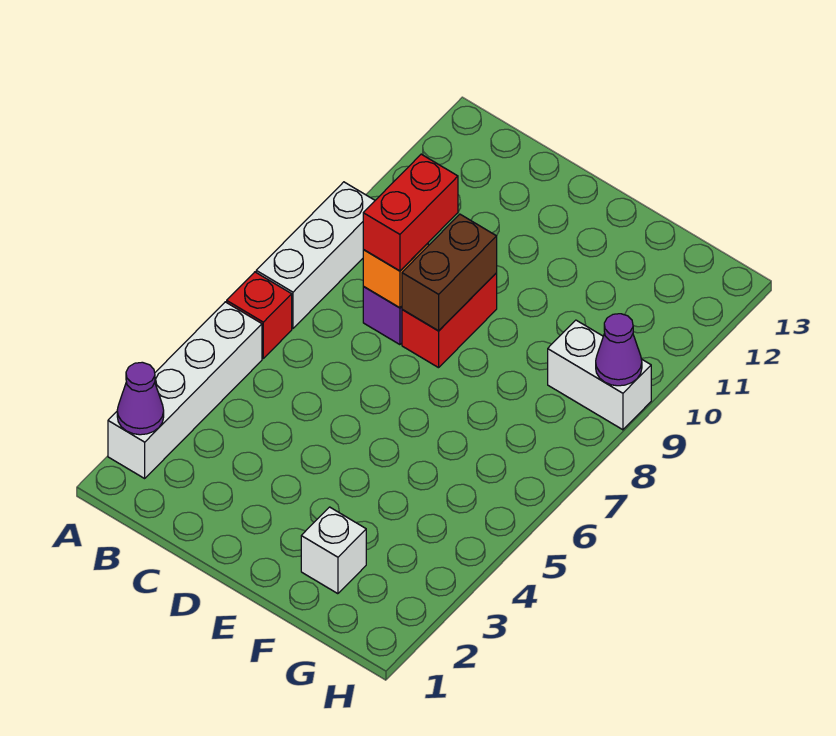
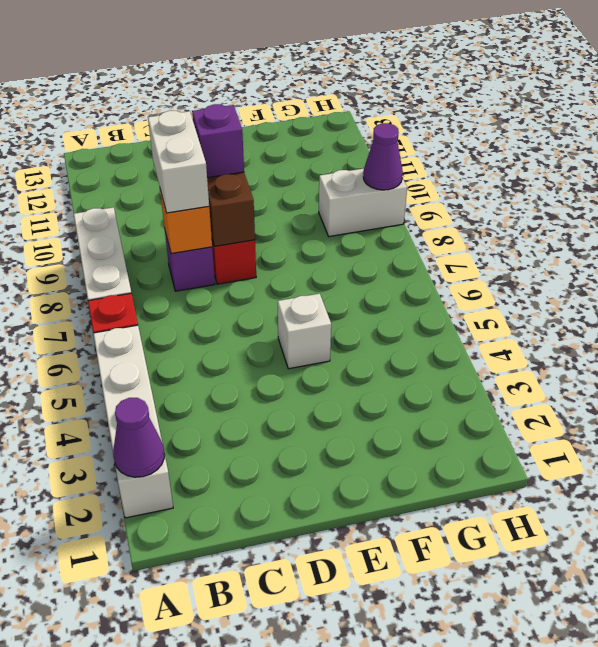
red 1x2 brick [363,154,458,271] -> white 1x2 brick [148,111,209,213]
none -> purple 1x1 brick [192,104,244,178]
white 1x1 brick [301,507,366,594] -> white 1x1 brick moved to [278,293,331,369]

